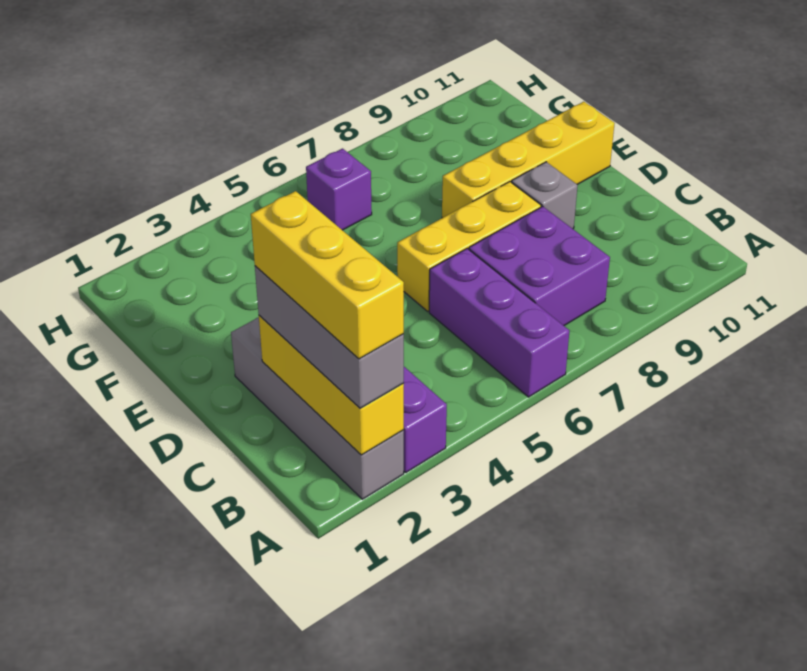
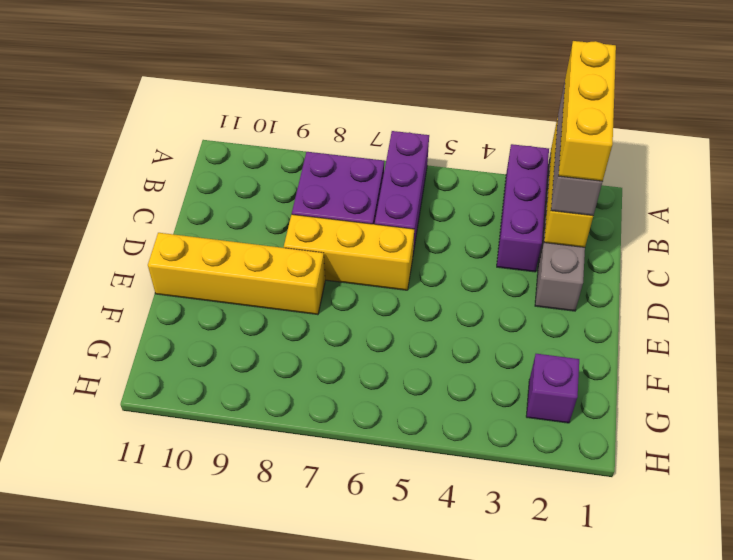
grey 1x1 brick [512,162,578,229] -> none
purple 1x1 brick [306,149,372,230] -> purple 1x1 brick moved to [526,354,579,423]

